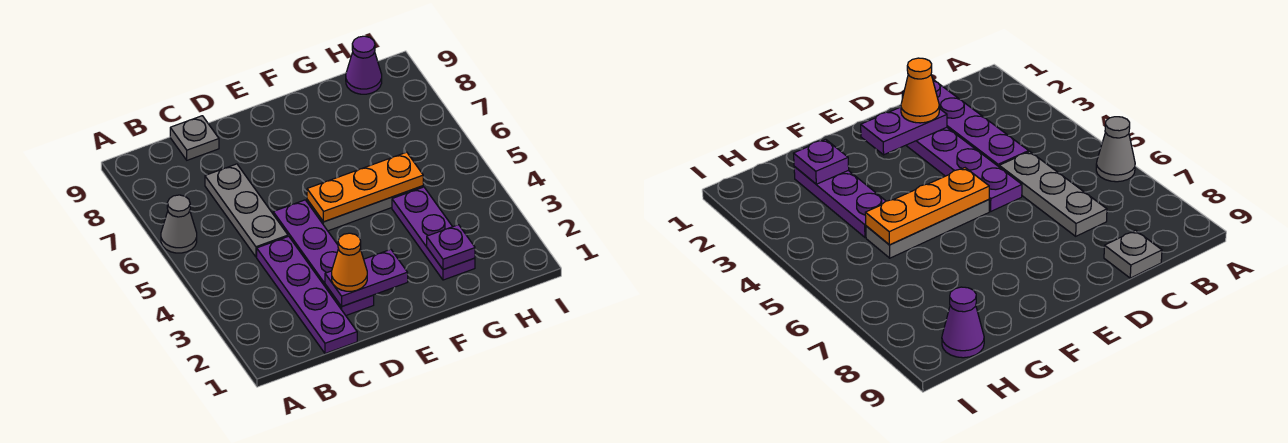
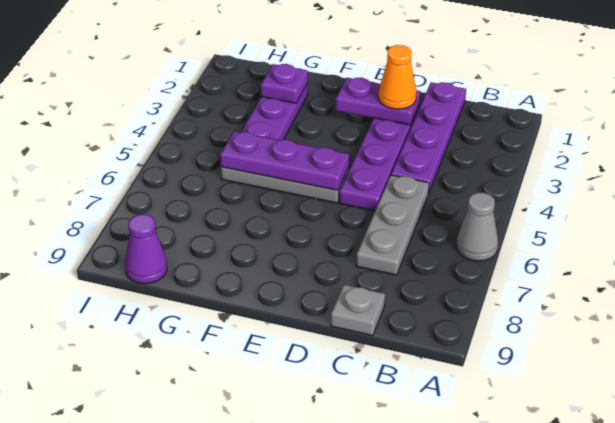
orange 1x3 plate [307,152,423,222] -> purple 1x3 plate [220,131,349,190]

